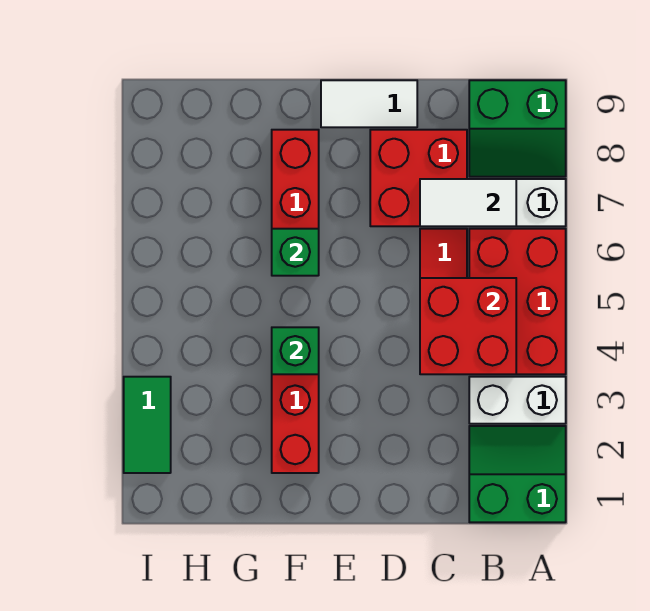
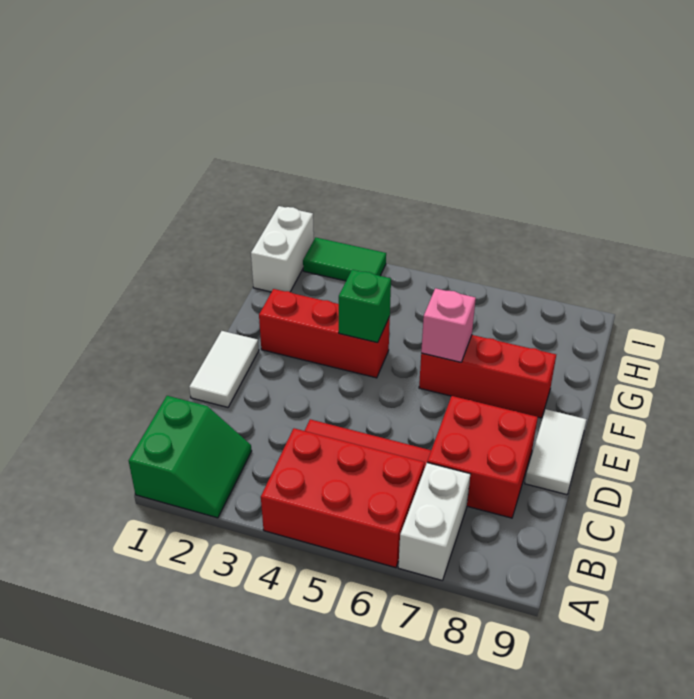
white 1x2 brick [469,377,566,424] -> white 1x2 brick moved to [251,206,314,292]
green 2x2 slope [469,80,566,177] -> none
red 2x2 brick [420,278,516,374] -> none
white 1x2 tile [420,179,516,226] -> white 1x2 tile moved to [189,331,259,407]
green 1x1 brick [272,229,319,276] -> pink 1x1 brick [421,288,476,362]

